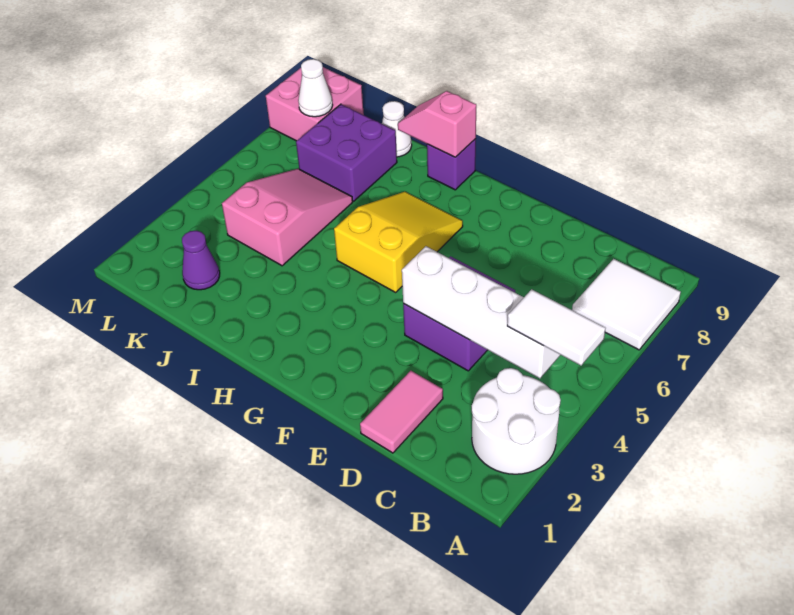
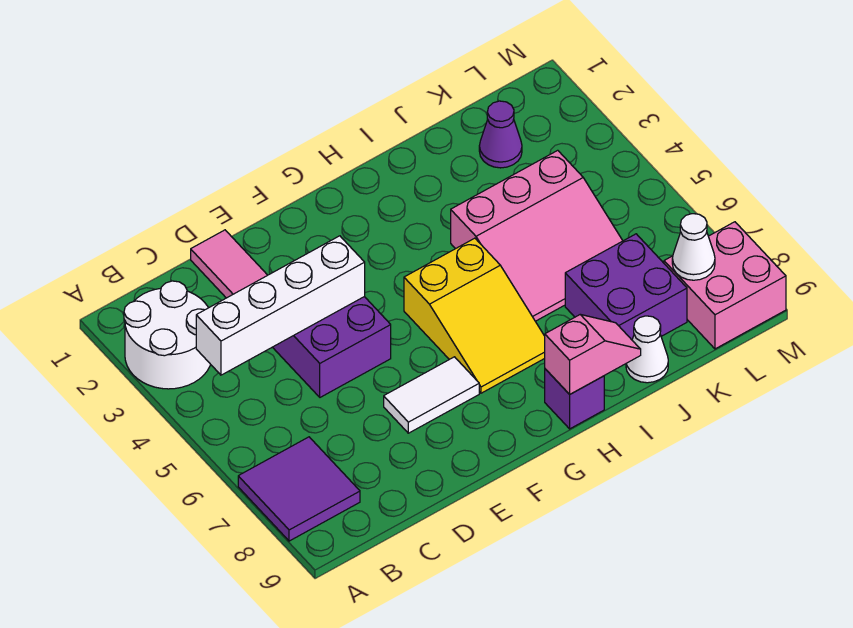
white 1x2 tile [507,289,606,366] -> white 1x2 tile moved to [384,357,479,433]
white 2x2 tile [572,259,681,350] -> purple 2x2 tile [238,437,360,541]
pink 2x3 slope [222,169,353,266] -> pink 3x3 slope [451,150,623,321]

